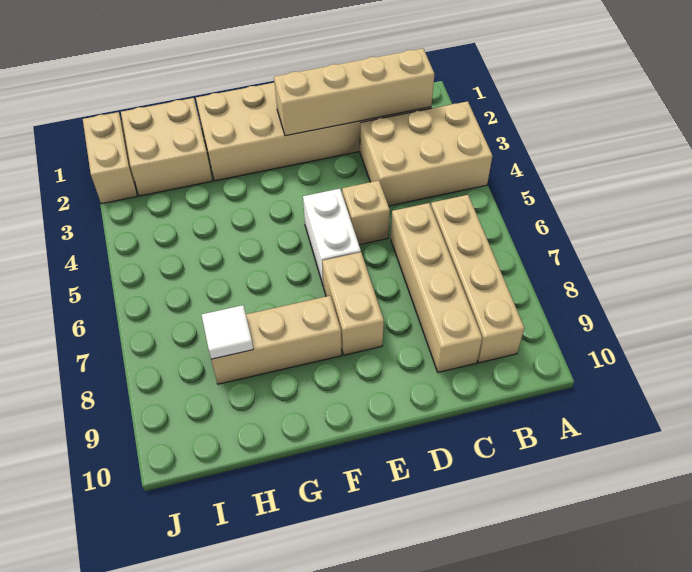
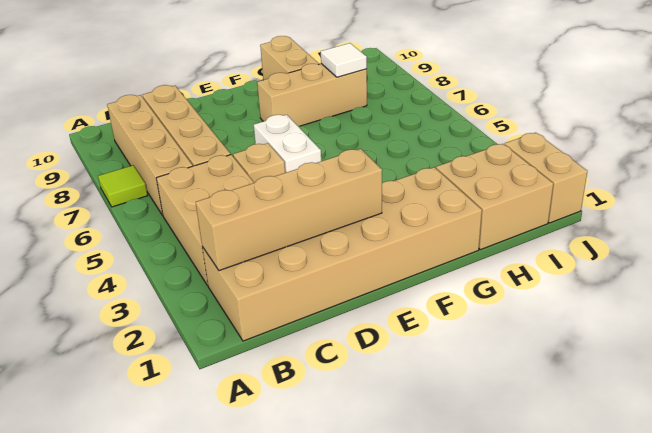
tan 2x3 brick [360,101,492,206] -> tan 2x3 brick turned to [156,155,254,286]
none -> lime 1x1 tile [98,165,148,207]
tan 1x2 brick [322,252,384,355] -> tan 1x2 brick moved to [260,36,319,80]

